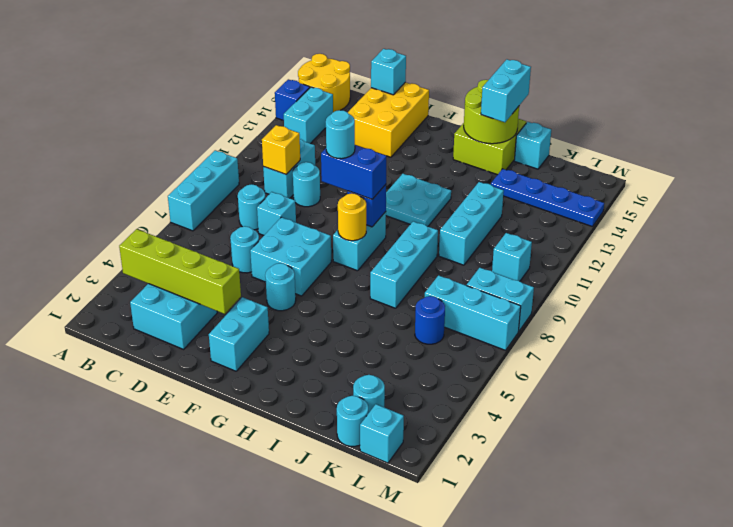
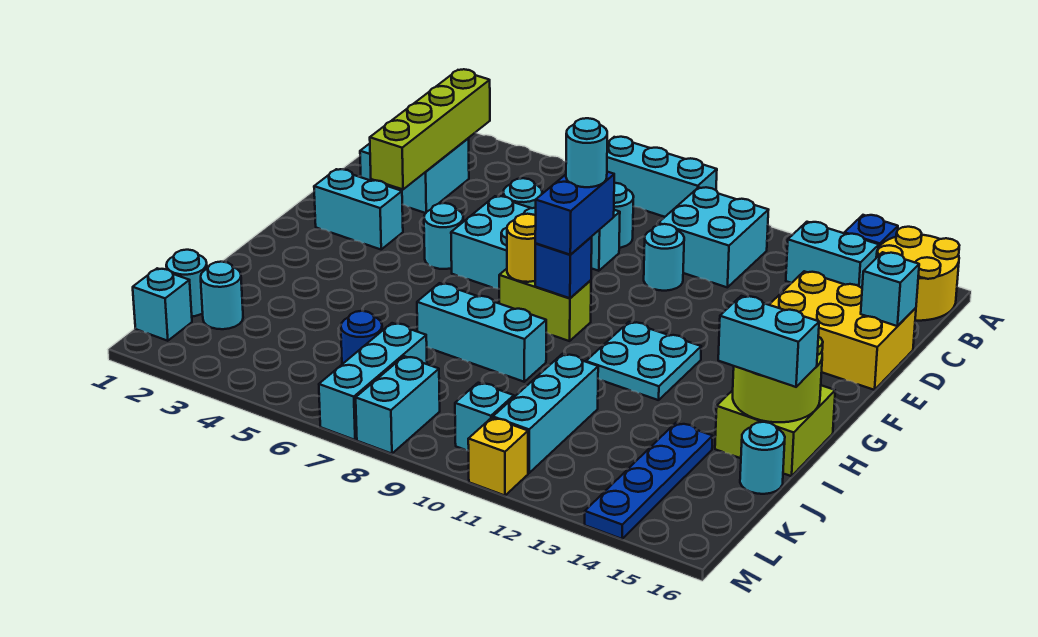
cyan 1x2 brick [263,139,315,198] -> cyan 2x2 brick [658,187,768,287]
yellow 1x1 brick [262,125,300,174] -> yellow 1x1 brick moved to [468,418,528,496]
cyan 1x2 brick [333,212,386,271] -> lime 1x2 brick [499,269,591,341]
cyan 1x3 brick [439,182,504,265] -> cyan 1x3 brick turned to [493,354,598,473]
cyan 1x1 brick [514,122,551,169] -> cyan 1x1 round brick [740,422,785,494]

